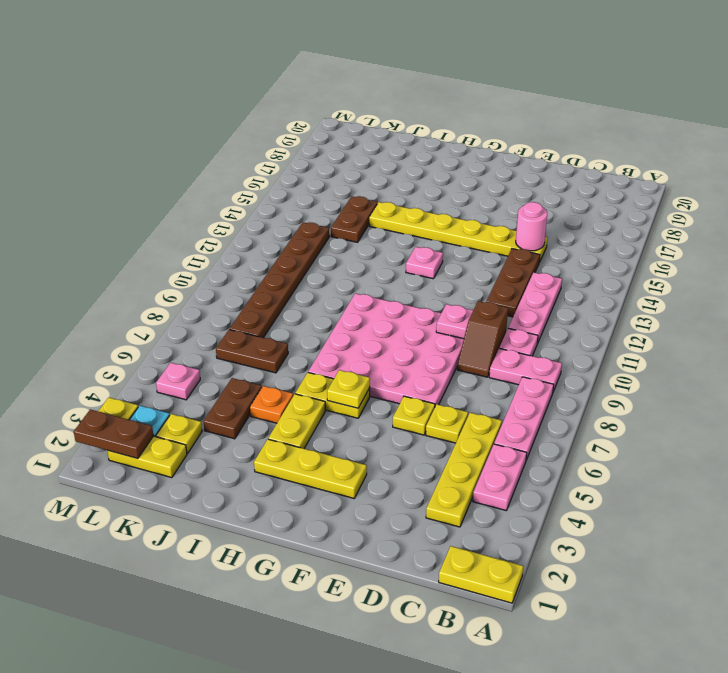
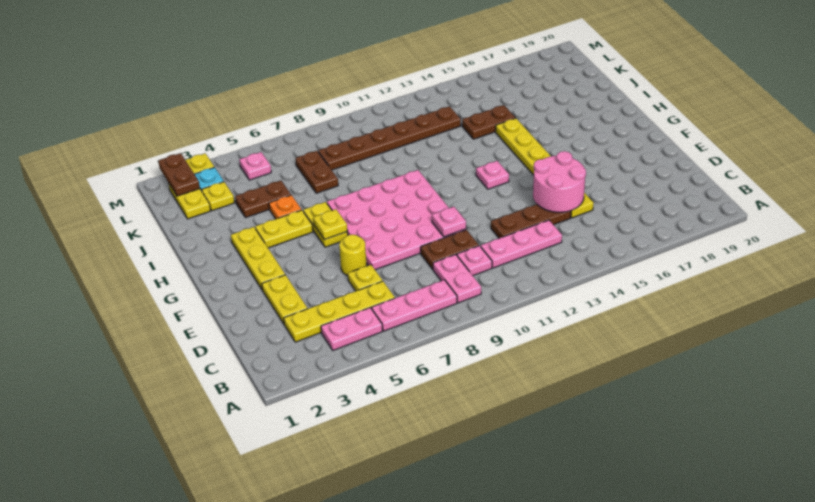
yellow 1x2 plate [439,546,523,603] -> yellow 1x2 plate moved to [262,275,308,324]
brown 1x2 slope [457,301,508,377] -> brown 1x2 plate [421,230,479,269]
pink 1x1 round brick [516,202,547,251] -> pink 2x2 round brick [533,151,586,212]
yellow 1x1 plate [393,396,435,435] -> yellow 1x1 round brick [339,234,367,276]

